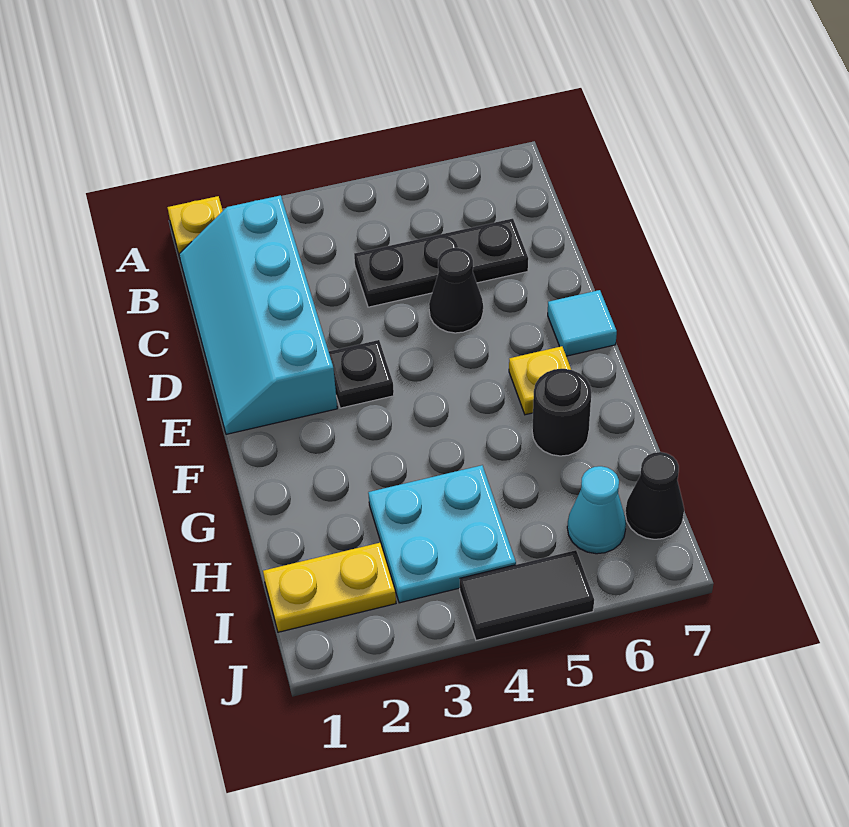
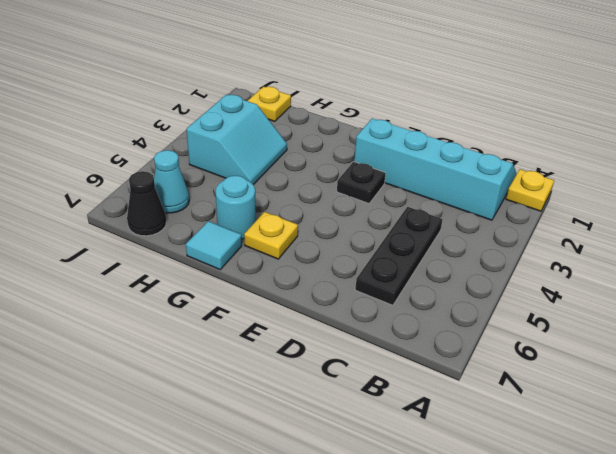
black 1x1 cone [429,248,483,333] -> none
cyan 1x1 tile [548,290,617,356] -> cyan 1x1 tile moved to [186,221,242,269]
black 1x1 round brick [532,368,592,456] -> cyan 1x1 round brick [215,176,256,239]
cyan 2x2 plate [368,465,516,603] -> cyan 2x2 slope [186,94,287,185]
yellow 1x2 plate [263,543,396,632] -> yellow 1x1 plate [248,87,291,121]
black 1x2 tile [460,550,594,640] -> none

